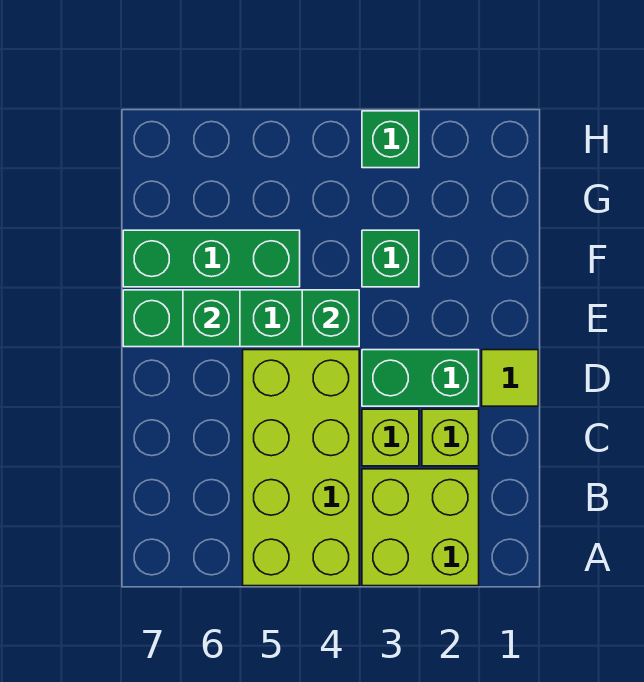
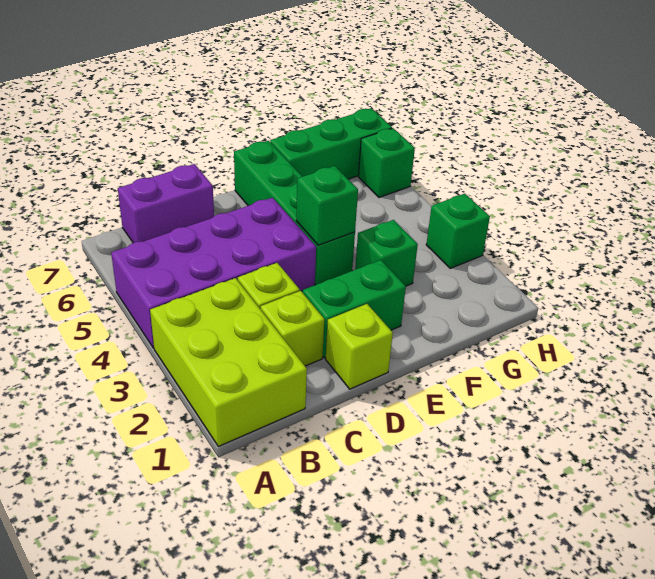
lime 2x2 brick [362,469,479,586] -> lime 2x3 brick [150,278,307,446]
lime 2x4 brick [243,350,359,586] -> purple 2x4 brick [111,198,316,348]
none -> purple 1x2 brick [118,164,214,243]
lime 1x1 tile [482,350,538,406] -> lime 1x1 brick [326,304,393,389]
green 1x2 brick [362,350,479,406] -> green 1x2 brick turned to [303,260,406,358]
green 1x1 brick [183,290,240,347] -> green 1x1 brick moved to [358,128,415,197]
green 1x3 brick [123,230,300,287] -> green 1x3 brick turned to [270,108,392,179]

